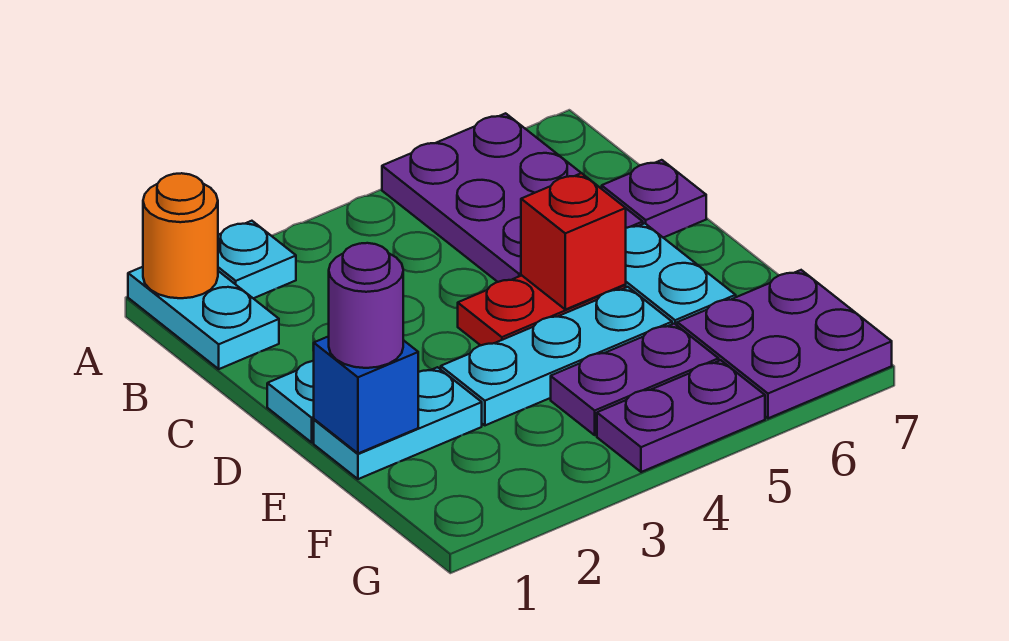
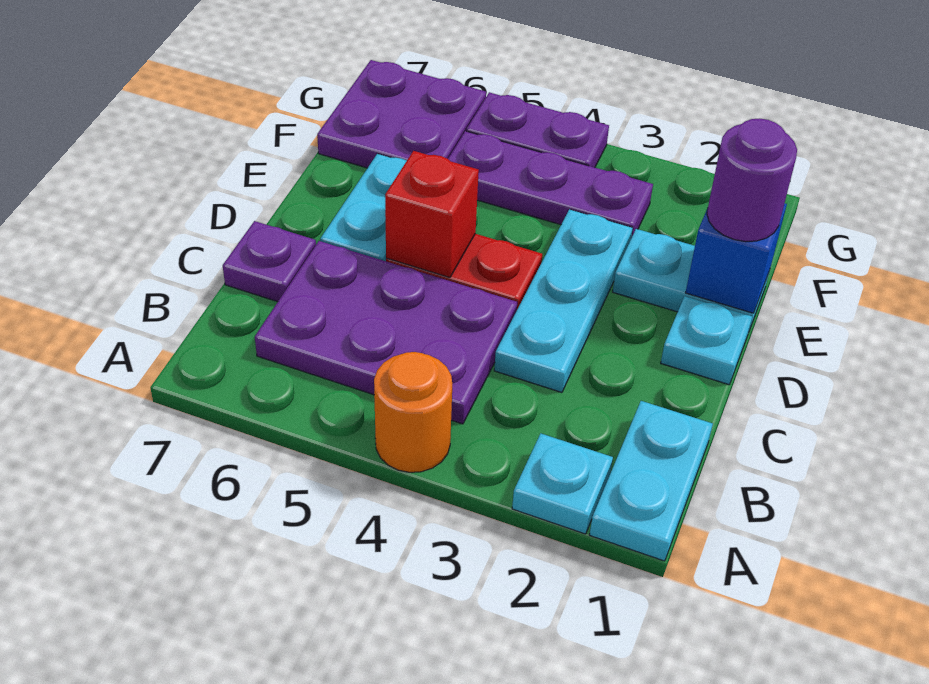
orange 1x1 round brick [143,173,218,298] -> orange 1x1 round brick moved to [374,352,452,472]
purple 2x3 plate [382,113,643,282] -> purple 2x3 plate turned to [255,241,517,424]
cyan 1x3 plate [441,287,672,425] -> cyan 1x3 plate turned to [494,209,633,392]
purple 1x2 plate [551,324,719,435] -> purple 1x3 plate [448,131,653,238]

